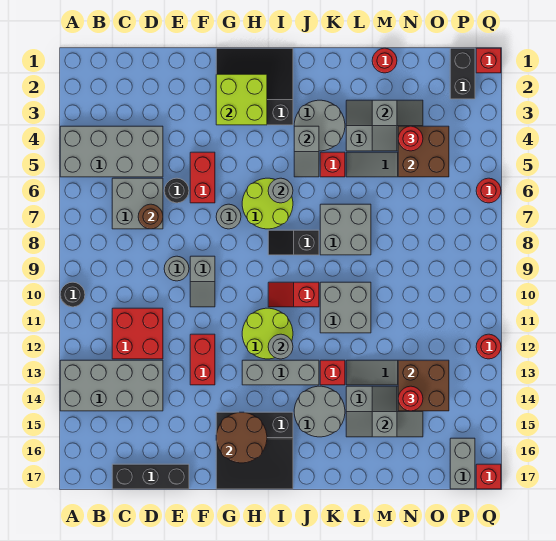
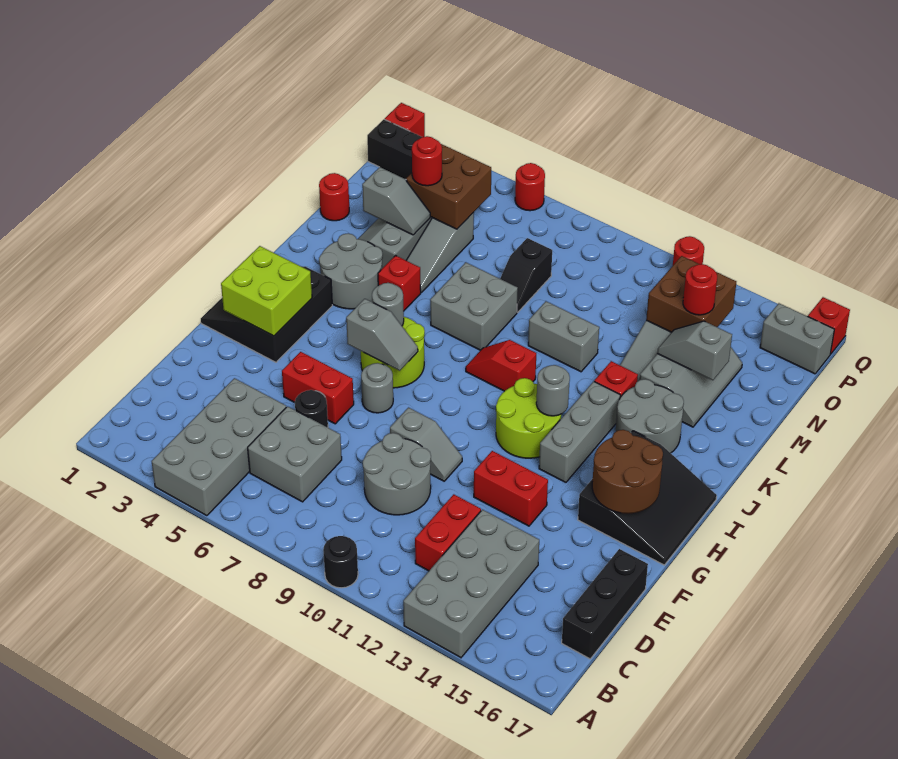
red 2x2 brick [112,308,163,359] -> red 1x2 brick [415,494,481,571]
brown 1x1 round brick [138,204,163,229] -> none
grey 1x1 round brick [164,256,189,281] -> grey 2x2 round brick [363,433,431,515]
black 1x2 slope [268,230,319,255] -> black 1x2 slope moved to [500,238,552,312]
red 1x2 slope [268,282,319,307] -> red 1x2 slope turned to [466,340,536,391]
grey 1x2 slope [294,126,319,177] -> grey 1x2 slope moved to [346,299,418,371]
grey 2x2 brick [320,282,371,333] -> grey 1x2 brick [528,301,599,372]

